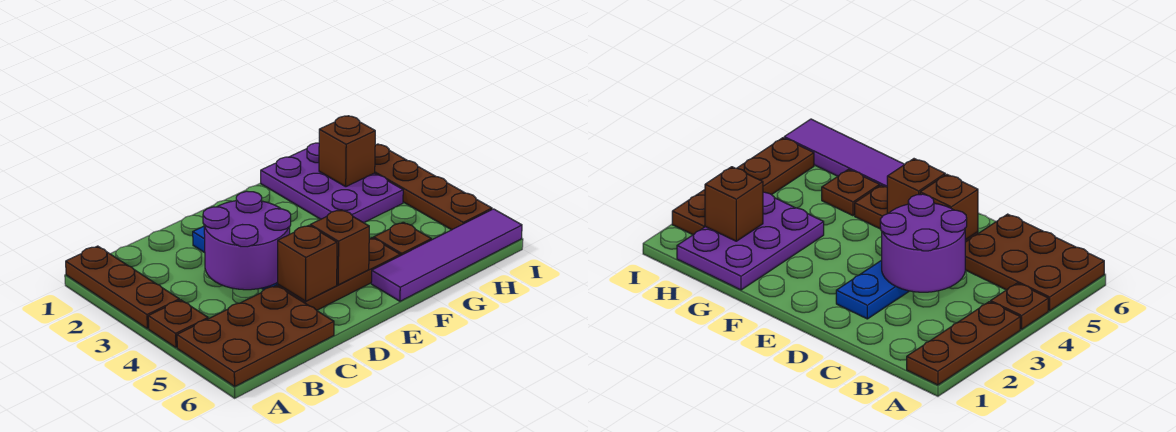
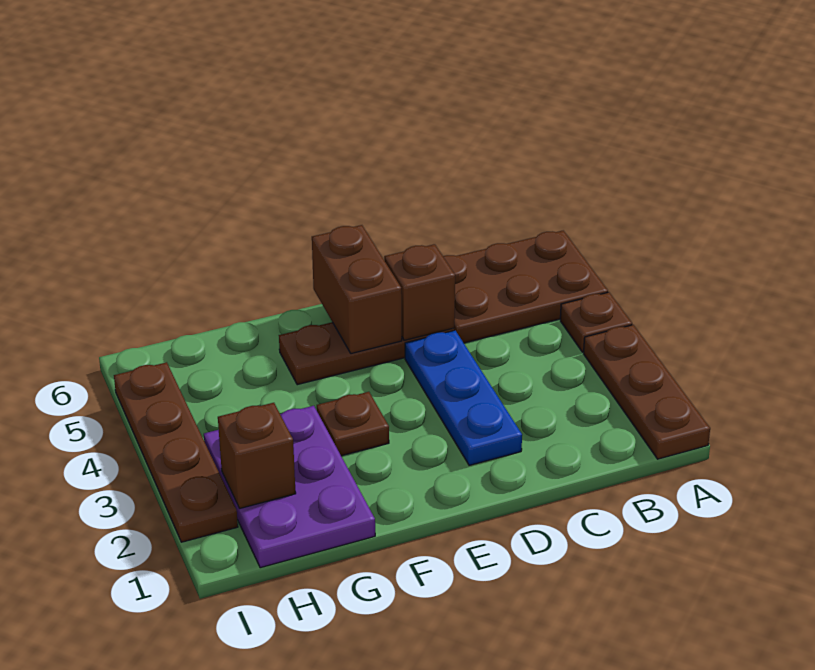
purple 2x2 round brick [203,191,291,290] -> none
brown 1x1 brick [310,210,369,285] -> brown 1x2 brick [312,225,402,354]
purple 1x4 tile [371,209,522,301] -> none
brown 1x1 plate [374,222,431,256] -> brown 1x1 plate moved to [317,392,389,456]

